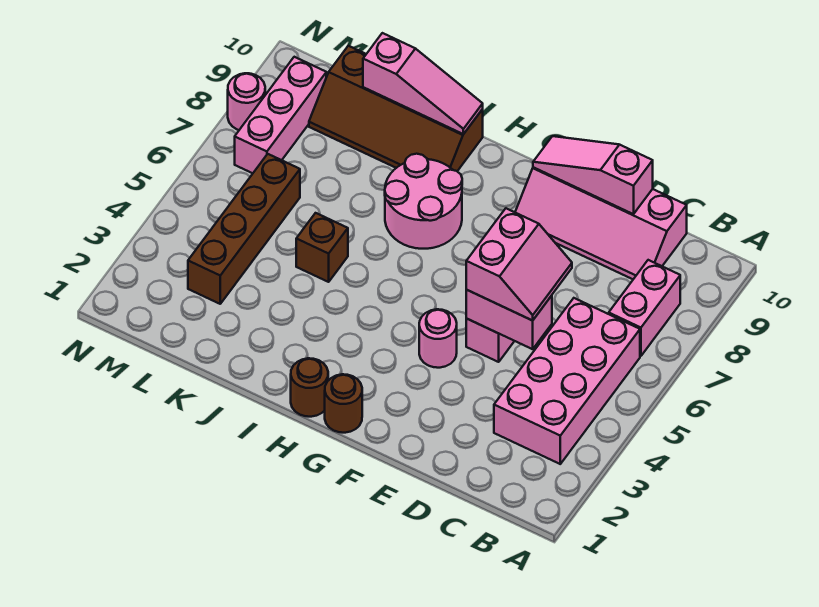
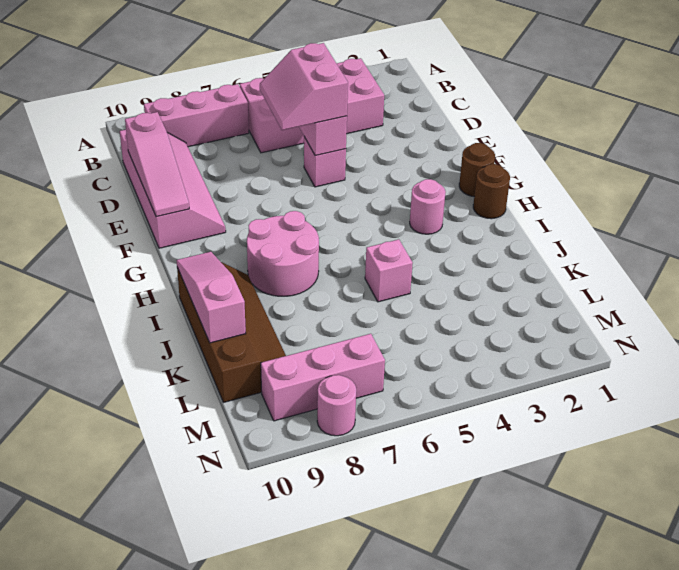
pink 1x2 brick [609,260,680,356] -> pink 1x3 brick [144,84,249,147]
pink 2x2 slope [466,208,572,321] -> pink 2x2 slope turned to [260,43,348,130]
pink 1x1 round brick [419,309,457,368] -> pink 1x1 round brick moved to [410,179,446,234]
brown 1x1 brick [296,213,348,282] -> pink 1x1 brick [365,239,413,302]
brown 1x4 brick [188,154,300,304] -> none

